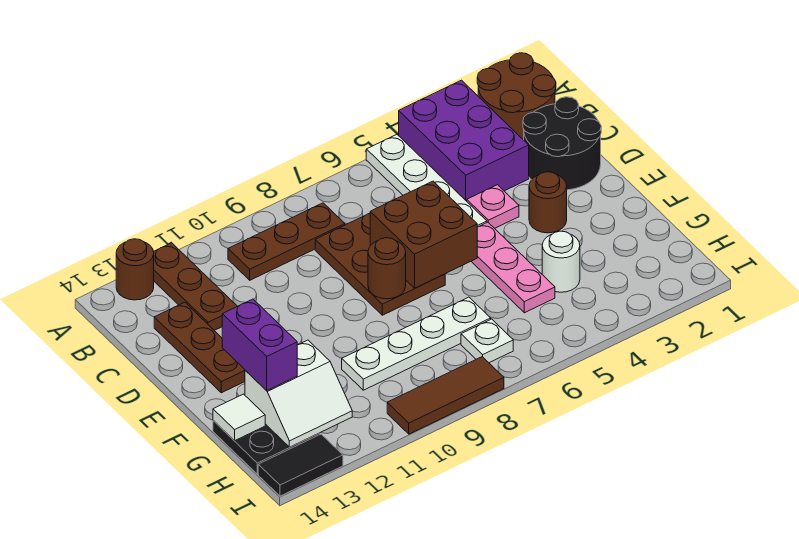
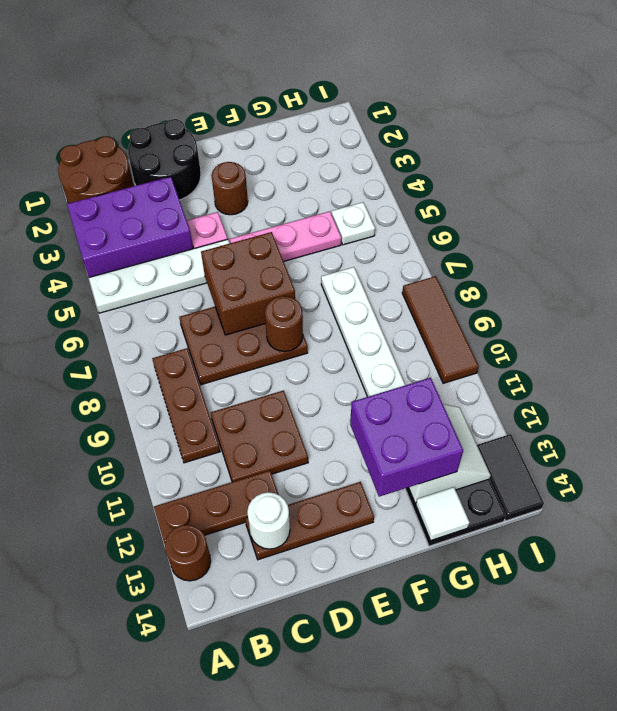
none -> brown 2x2 plate [211,391,308,482]
purple 1x2 brick [222,299,297,391] -> purple 2x2 brick [350,378,463,497]
white 1x1 round brick [542,231,580,292] -> white 1x1 round brick moved to [247,492,290,549]
white 1x1 plate [461,319,513,363] -> white 1x1 plate moved to [332,202,375,245]

